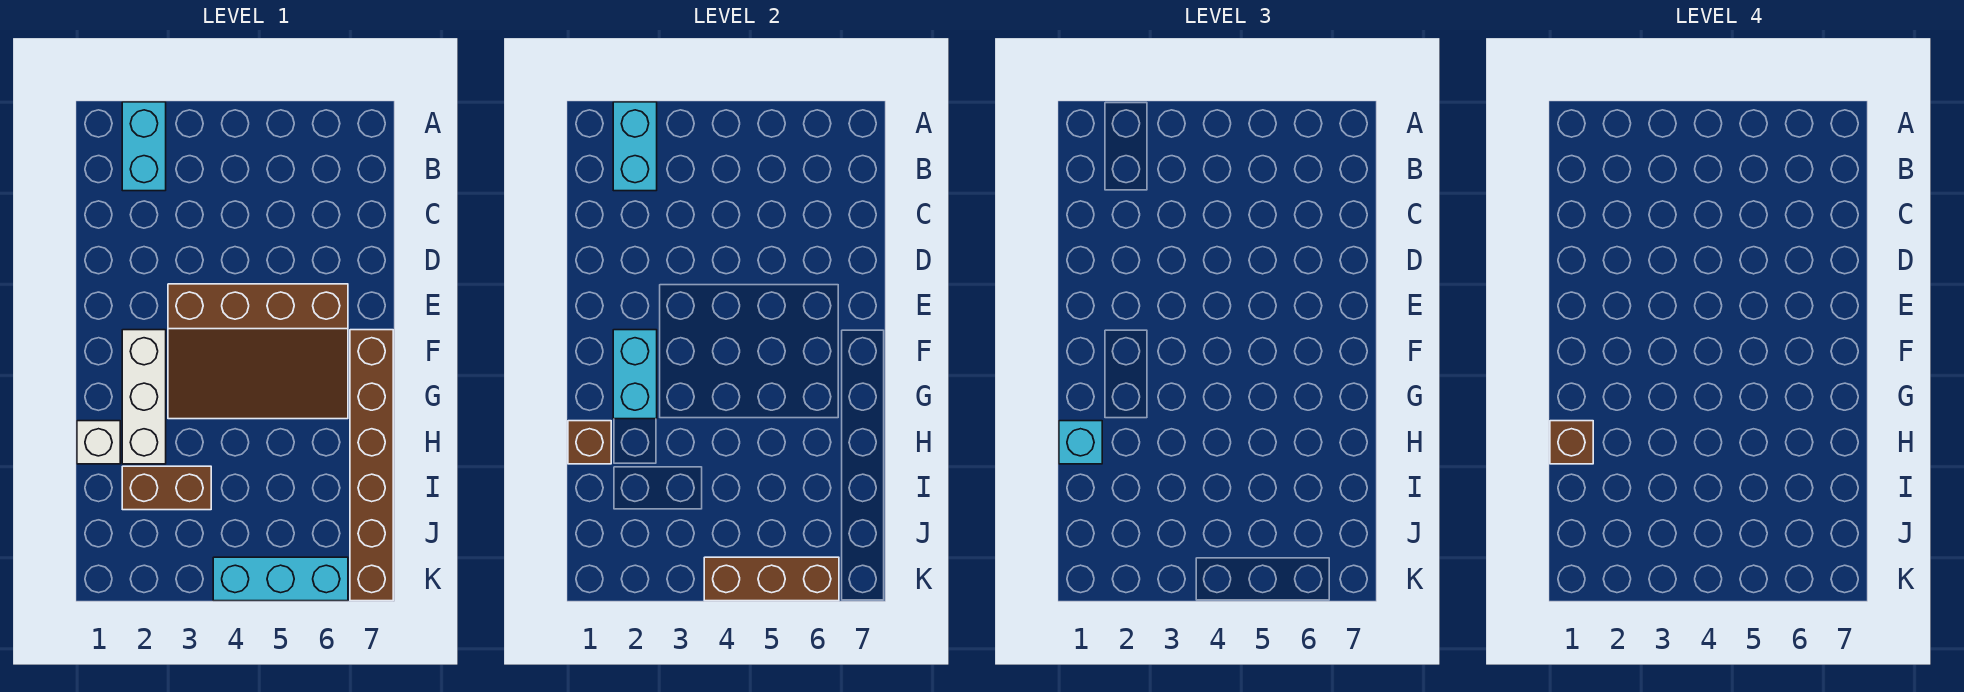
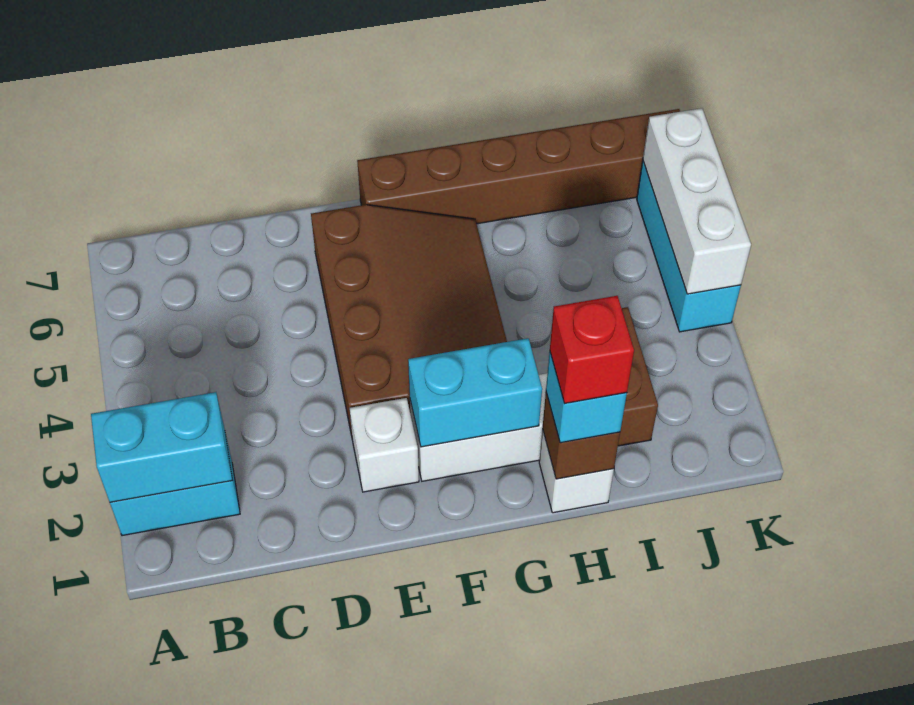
none -> white 1x1 brick [350,398,419,492]
brown 1x1 brick [1550,421,1593,464] -> red 1x1 brick [550,296,634,404]
brown 1x3 brick [704,557,839,601] -> white 1x3 brick [643,108,751,294]

